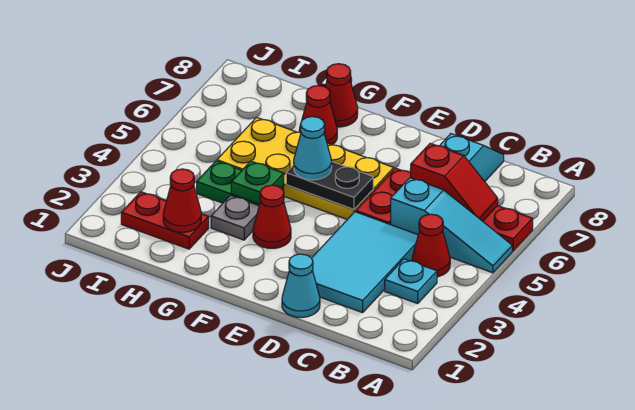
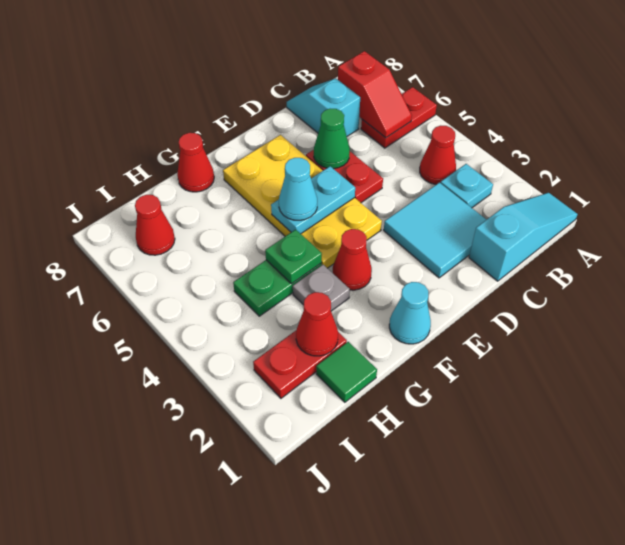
cyan 1x3 slope [391,178,512,273] -> cyan 1x3 slope moved to [469,193,578,281]
red 1x2 slope [410,143,498,221] -> red 1x2 slope turned to [338,51,412,138]
cyan 2x3 tile [312,212,418,313] -> cyan 2x2 tile [384,183,486,278]
cyan 1x1 cone [282,254,320,317] -> cyan 1x1 cone moved to [389,282,431,344]
none -> green 1x1 cone [314,109,350,169]
yellow 2x4 plate [217,117,394,220] -> yellow 2x4 plate turned to [223,135,382,268]
black 1x2 plate [286,162,373,209] -> cyan 1x2 plate [271,166,355,234]
red 1x1 cone [299,85,337,145] -> red 1x1 cone moved to [135,195,175,255]
none -> green 1x1 tile [316,342,377,402]

